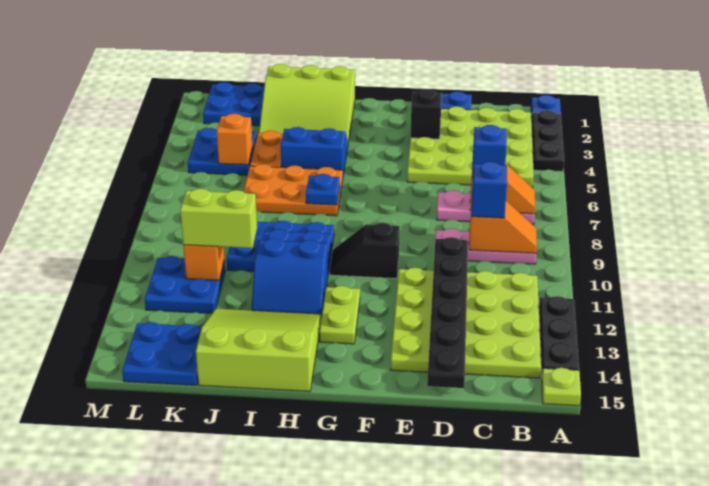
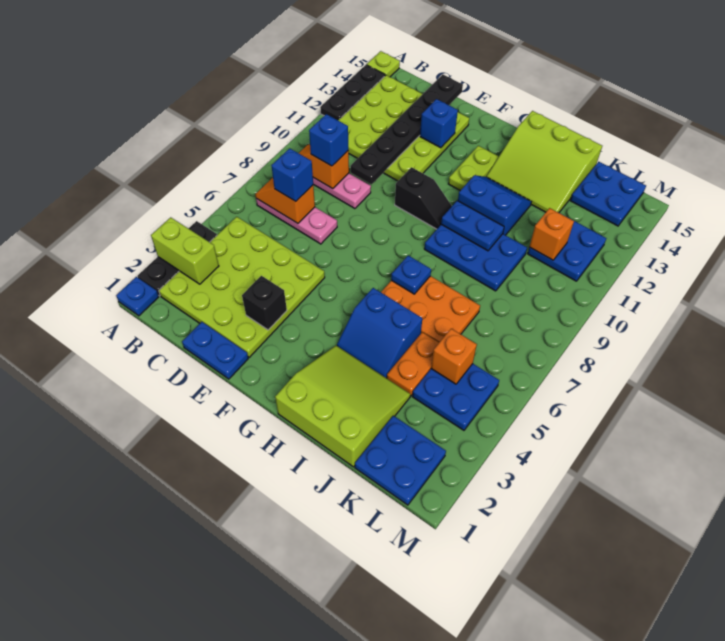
none -> blue 1x1 brick [420,99,458,148]
lime 1x2 brick [180,189,257,248] -> lime 1x2 brick moved to [151,217,219,284]

